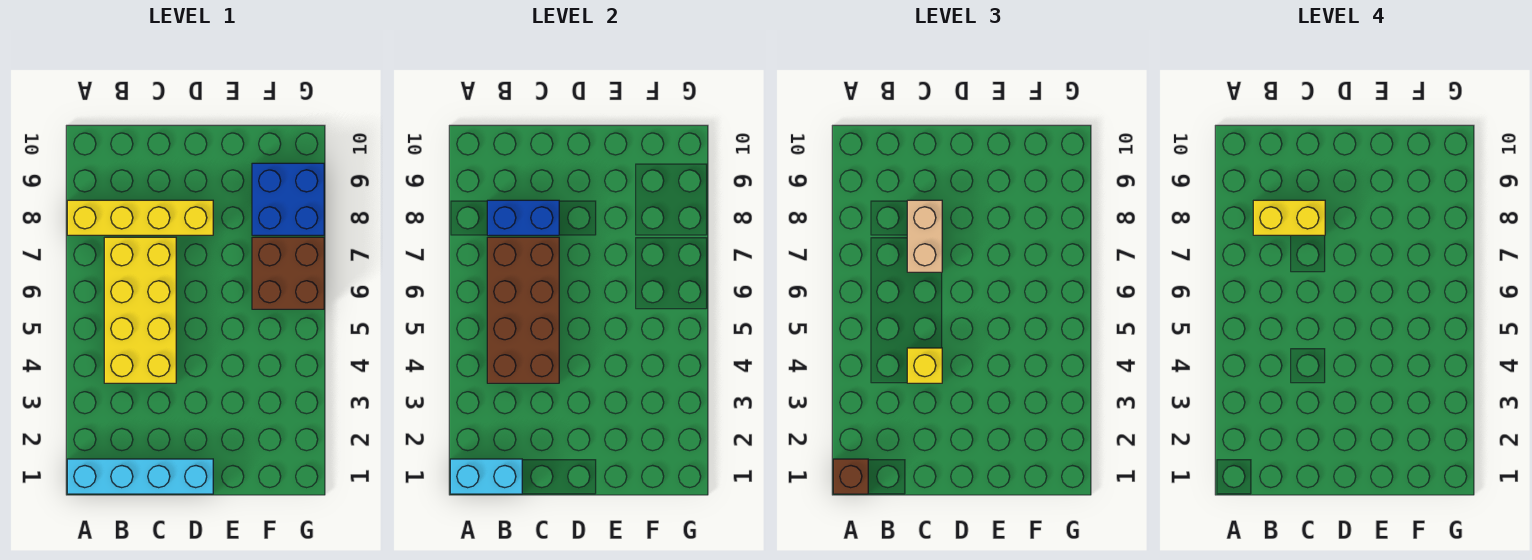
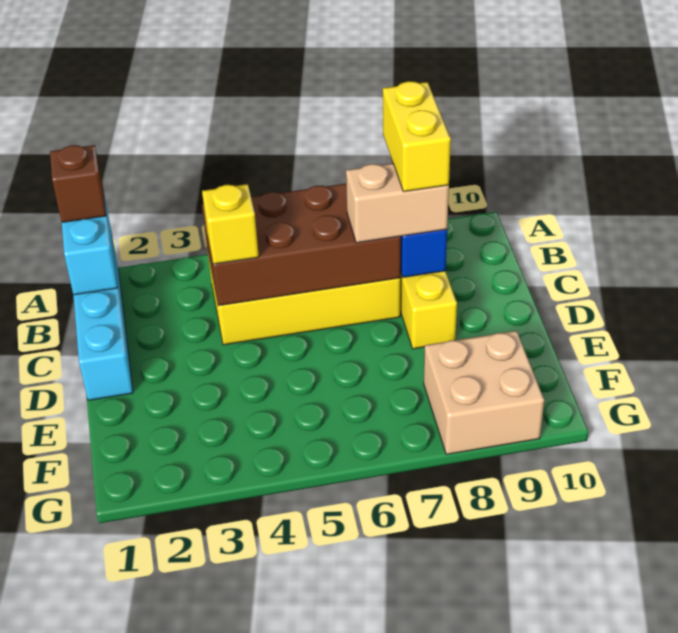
brown 2x2 brick [252,237,324,309] -> none
blue 2x2 brick [252,163,324,235] -> tan 2x2 brick [424,331,544,454]

